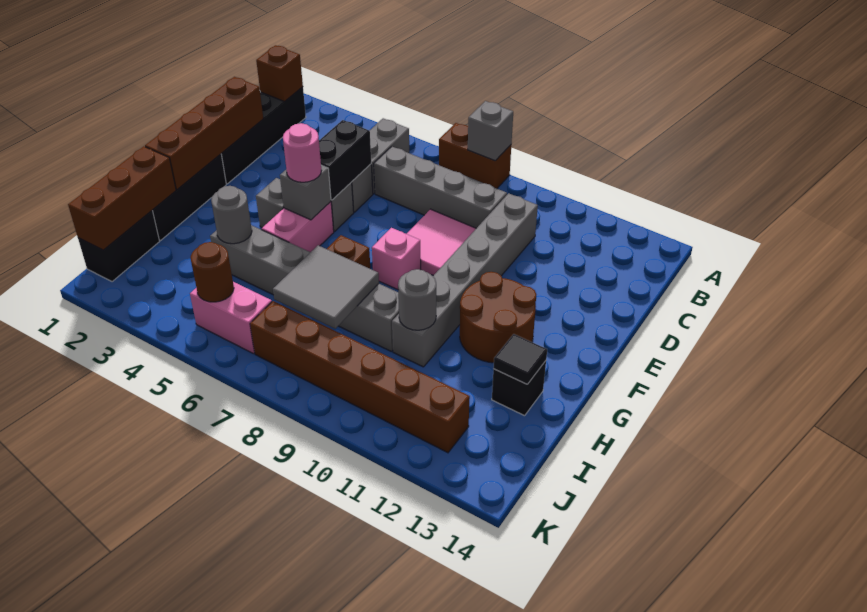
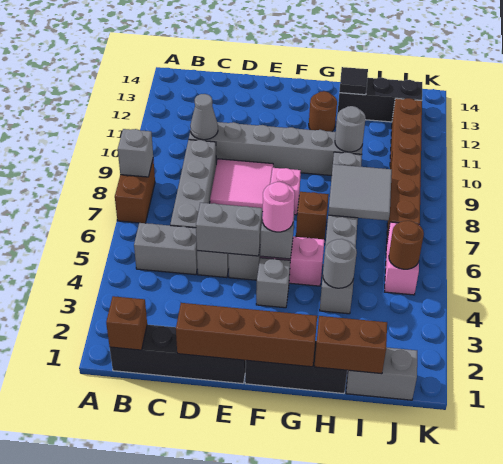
none -> grey 1x1 cone [190,94,218,140]
black 1x2 brick [319,120,371,200] -> grey 1x2 brick [196,203,262,256]
brown 2x2 round brick [460,272,536,363] -> brown 1x1 round brick [309,91,337,132]
brown 1x3 brick [68,146,176,250] -> brown 1x2 brick [314,316,387,374]
black 1x1 brick [492,361,546,416] -> black 1x3 brick [337,78,422,122]
black 1x2 brick [78,211,159,282] -> grey 1x2 brick [346,347,417,400]

